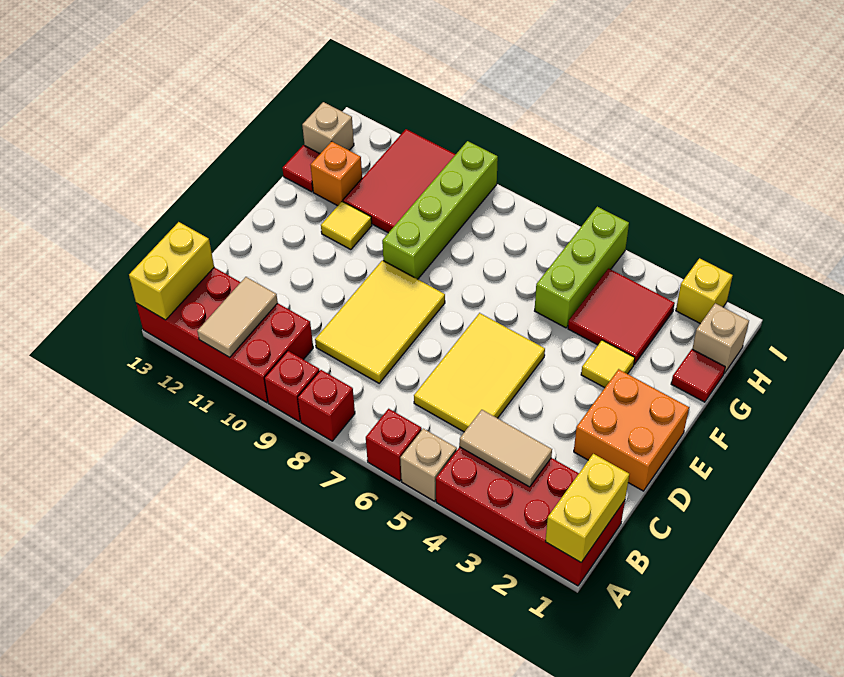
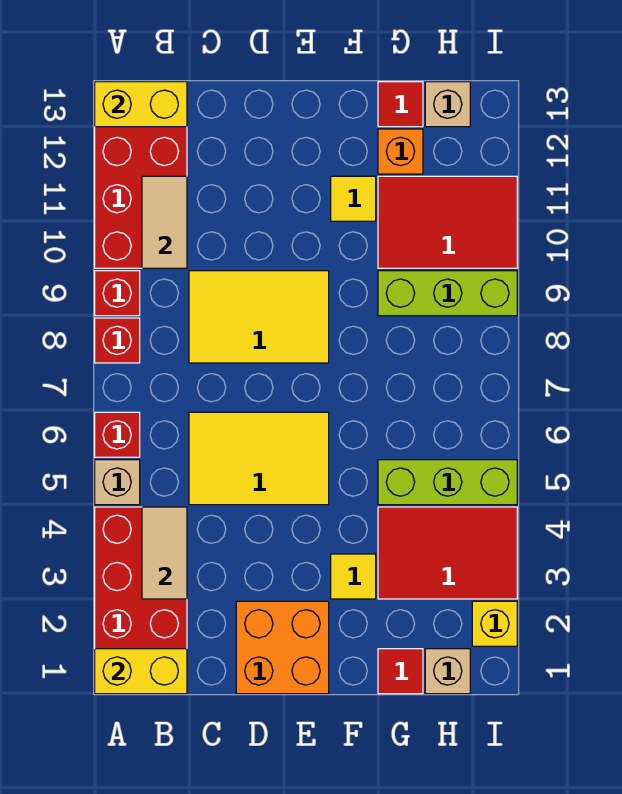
tan 1x2 tile [197,277,278,357] -> tan 1x2 tile turned to [142,176,187,268]
lime 1x4 brick [382,141,498,279] -> lime 1x3 brick [378,271,517,316]
red 2x2 tile [568,268,675,365] -> red 2x3 tile [378,507,517,599]

